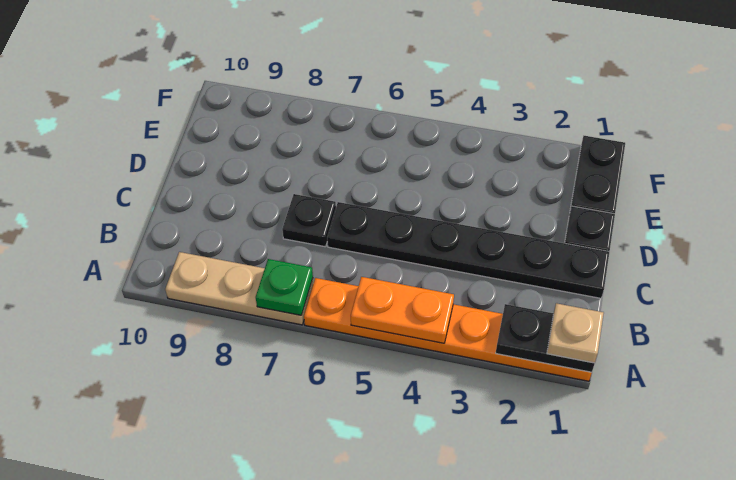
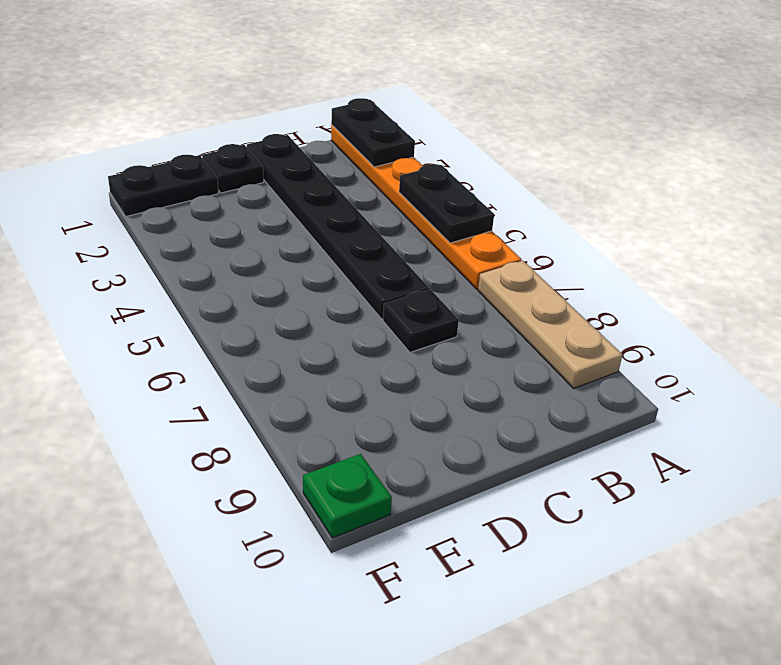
tan 1x1 plate [547,303,604,363] -> none
orange 1x2 plate [351,277,454,343] -> black 1x2 plate [399,164,494,243]
green 1x1 plate [256,259,313,315] -> green 1x1 plate moved to [303,454,392,538]

